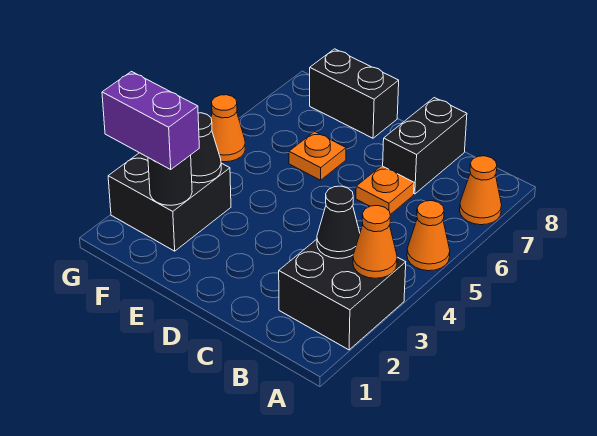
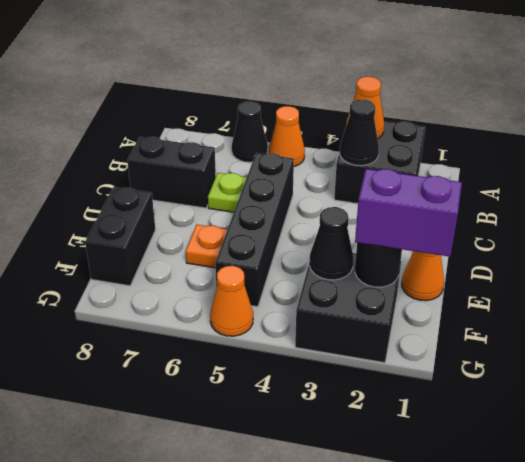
none -> black 1x1 cone [232,101,268,162]
orange 1x1 cone [460,156,502,225] -> orange 1x1 cone moved to [402,251,444,301]
none -> black 1x4 brick [215,153,294,307]
orange 1x1 plate [356,166,414,215] -> lime 1x1 plate [208,173,247,212]
purple 1x2 brick [102,72,199,169] -> purple 1x2 brick turned to [355,169,462,257]

